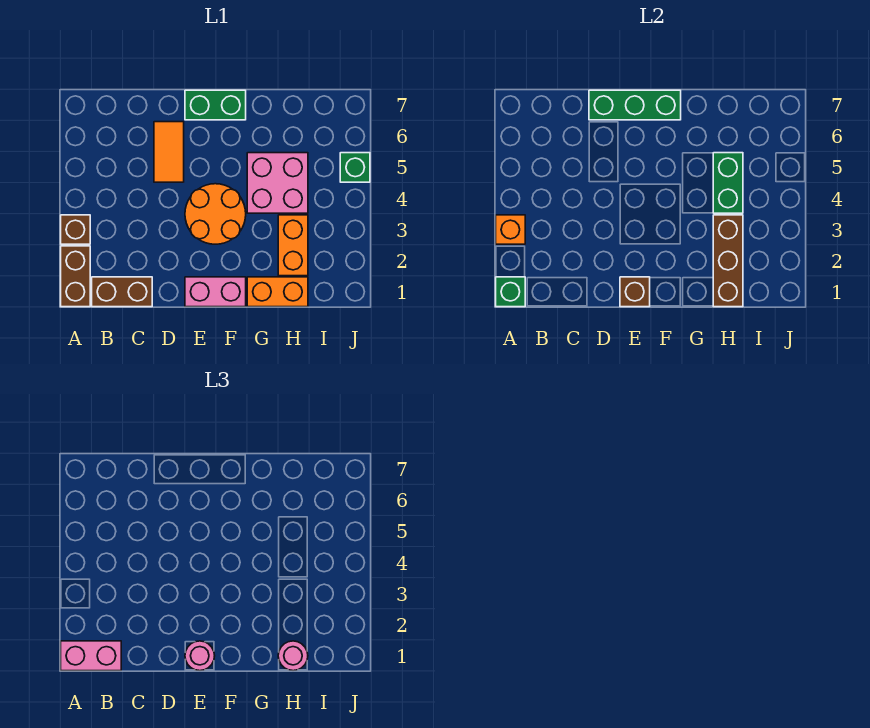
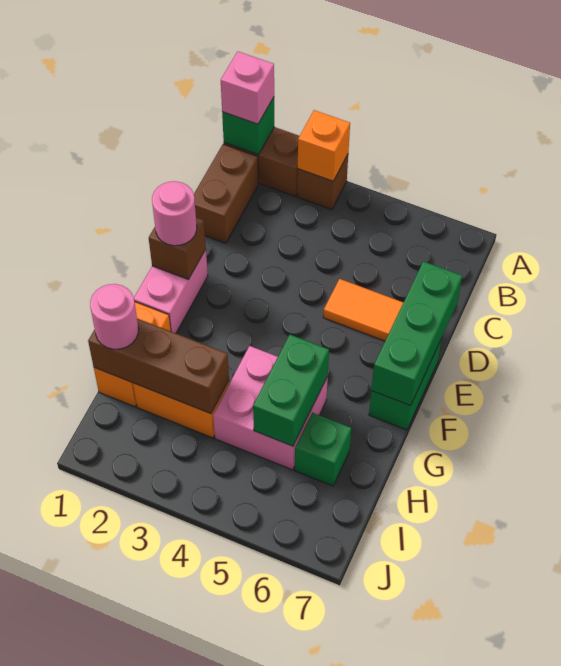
pink 1x2 brick [61,641,121,671] -> pink 1x1 brick [221,51,274,124]
orange 2x2 round brick [185,184,246,244] -> none
green 1x2 brick [713,153,743,213] -> green 1x2 brick turned to [253,335,329,446]
green 1x1 brick [340,153,370,182] -> green 1x1 brick moved to [295,413,351,486]

